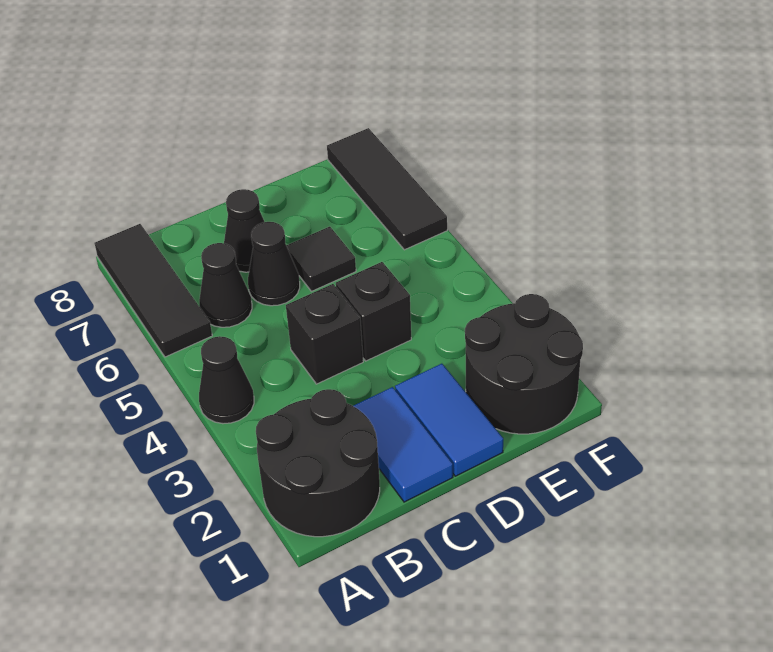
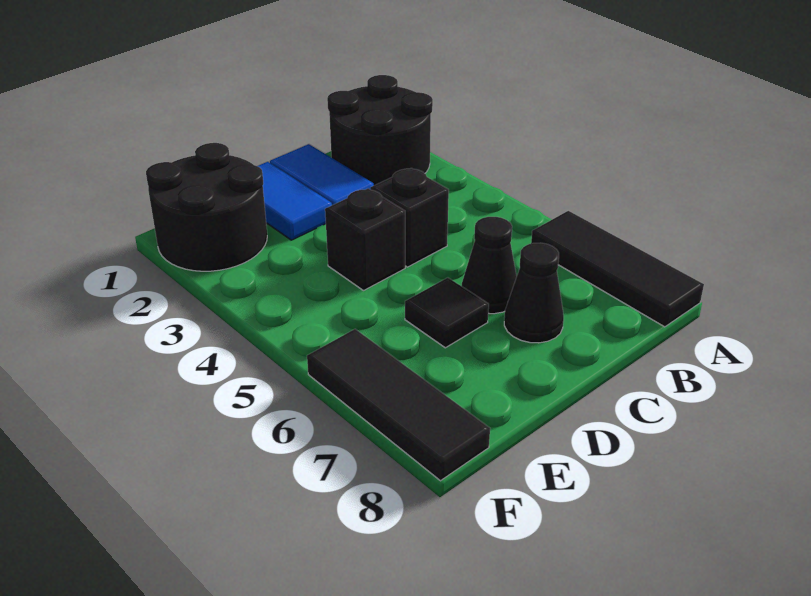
black 1x1 cone [199,336,254,424] -> none
black 1x1 cone [199,243,252,327] -> none

